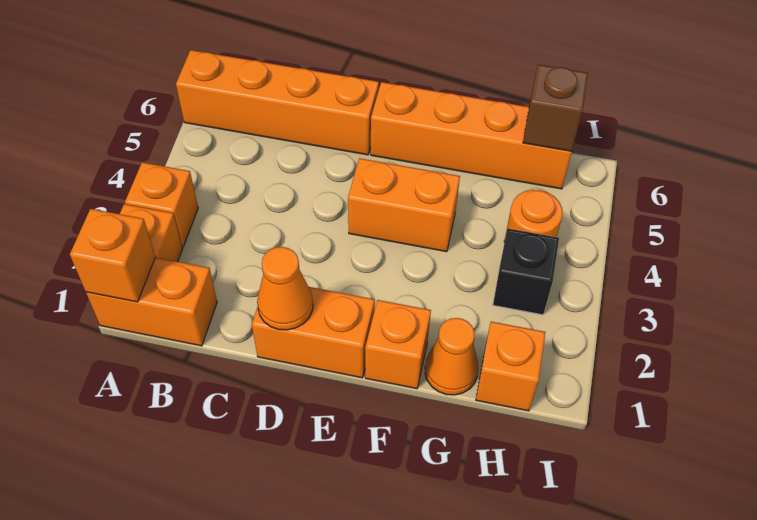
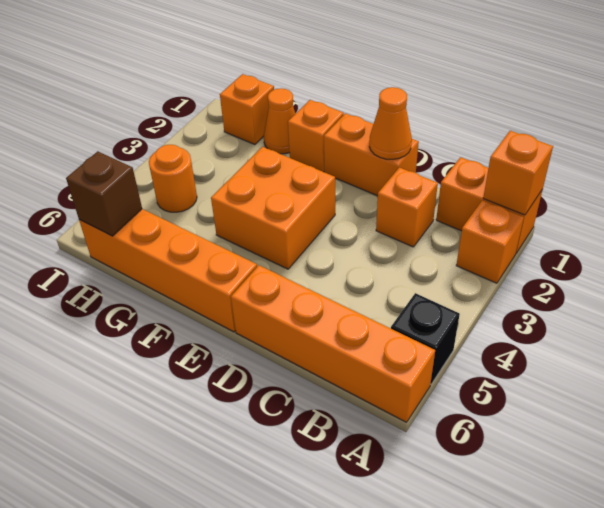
orange 1x1 brick [125,162,198,247] -> orange 1x1 brick moved to [376,168,438,247]
orange 1x2 brick [348,158,460,252] -> orange 2x2 brick [211,147,335,269]
black 1x1 brick [493,229,559,315] -> black 1x1 brick moved to [391,293,460,384]

